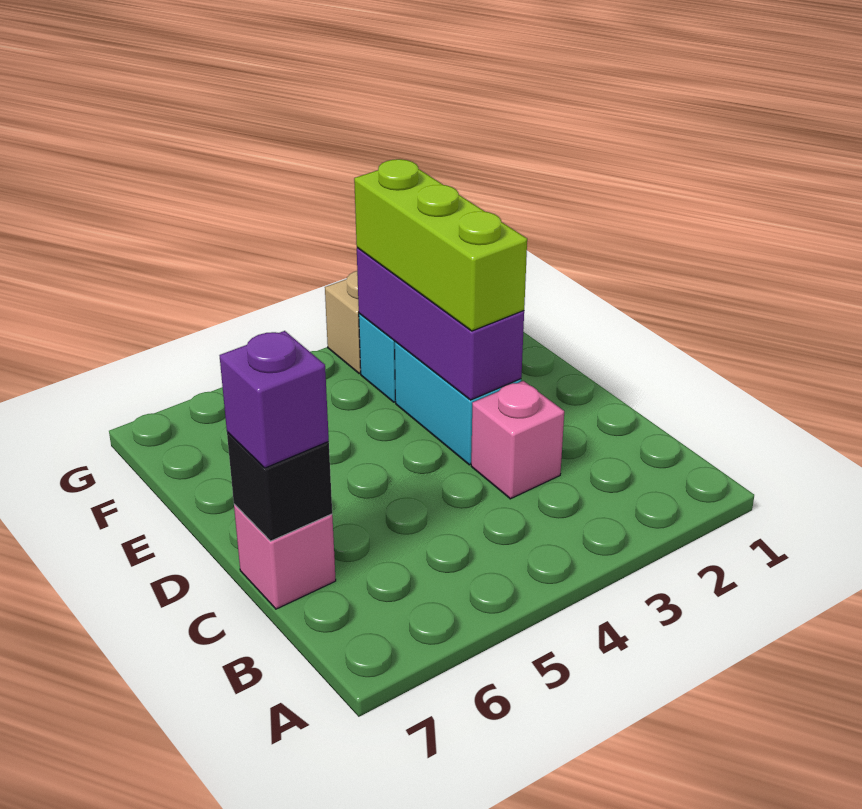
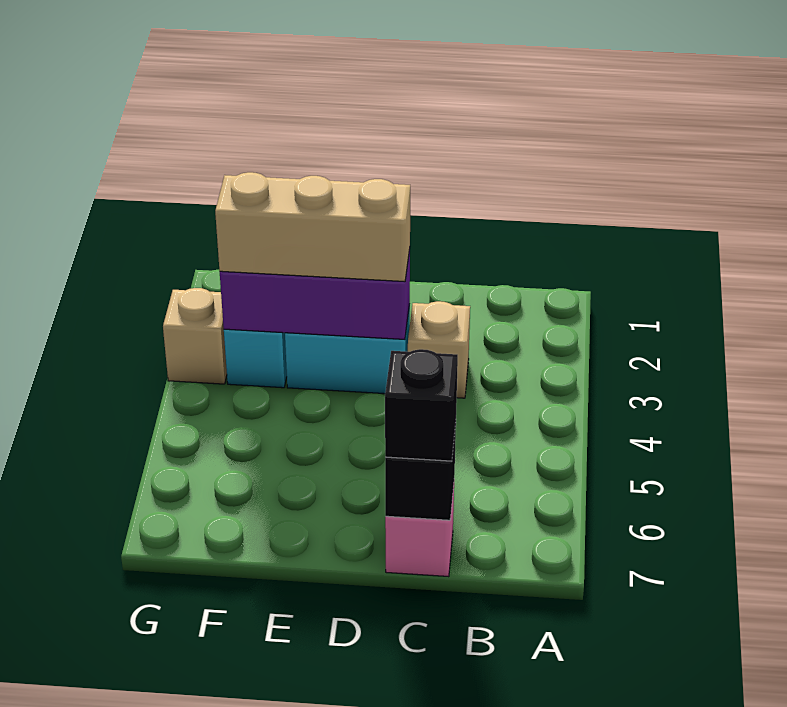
pink 1x1 brick [471,381,564,499] -> tan 1x1 brick [408,301,470,398]
purple 1x1 brick [219,331,329,468] -> black 1x1 brick [385,349,458,461]
lime 1x3 brick [354,159,527,331] -> tan 1x3 brick [215,172,410,282]

